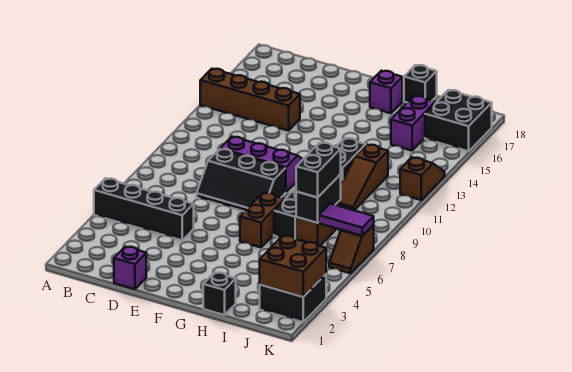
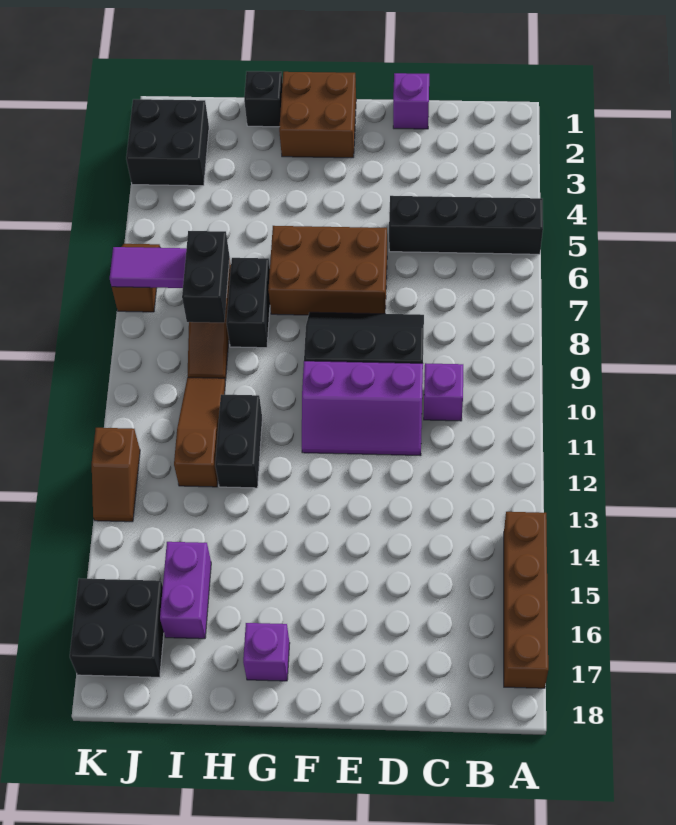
brown 1x4 brick [200,69,300,131] -> brown 1x4 brick turned to [504,512,548,688]
none -> purple 1x1 brick [424,363,463,421]
brown 1x2 brick [240,193,284,248] -> brown 2x3 brick [268,226,387,315]
black 1x1 brick [404,65,437,102] -> none
black 1x2 brick [296,143,341,198] -> none
brown 2x2 brick [260,236,326,297] -> brown 2x2 brick moved to [279,72,356,158]

